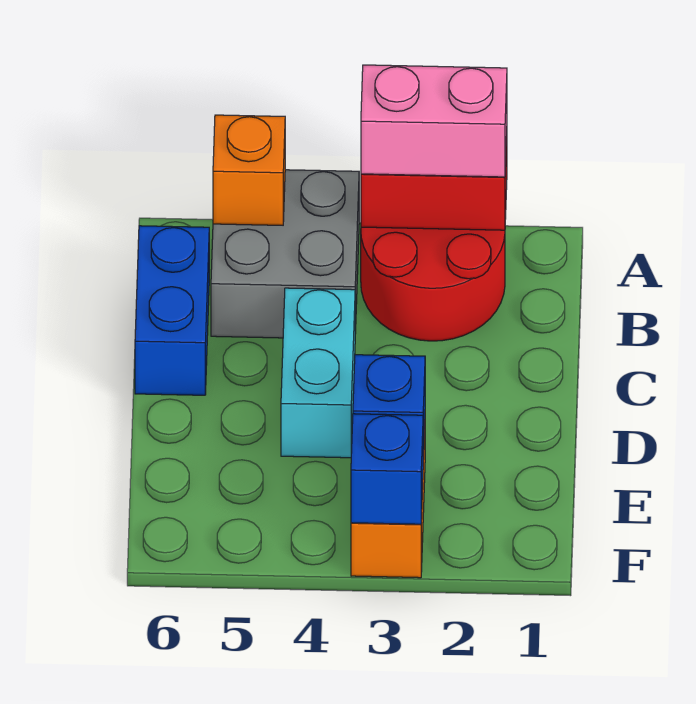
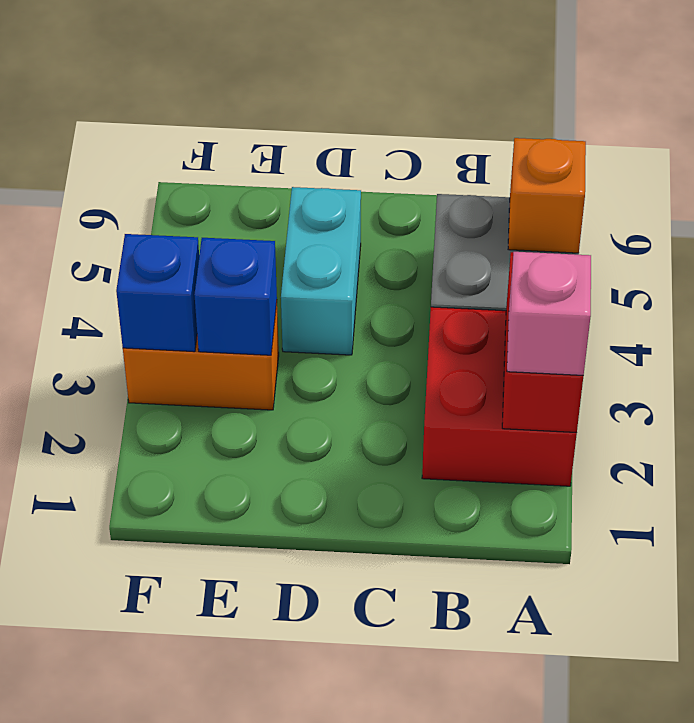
red 2x2 round brick [361,227,505,341] -> red 2x2 brick [422,307,577,486]
pink 1x2 brick [361,65,507,177] -> pink 1x1 brick [507,252,591,375]
blue 1x2 brick [135,226,209,395] -> none
cyan 1x2 brick [281,288,355,458] -> cyan 1x2 brick turned to [281,187,361,355]

